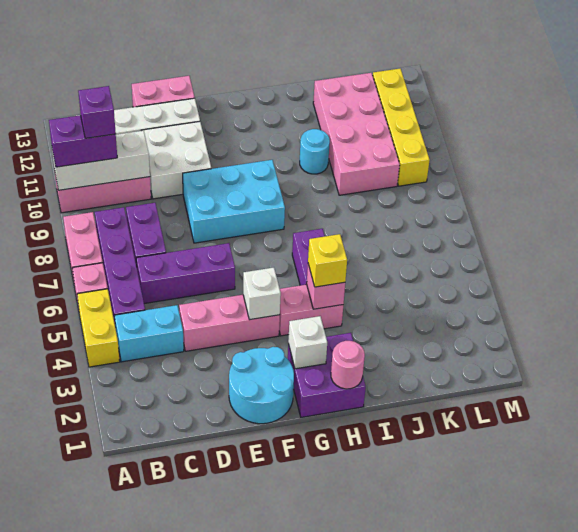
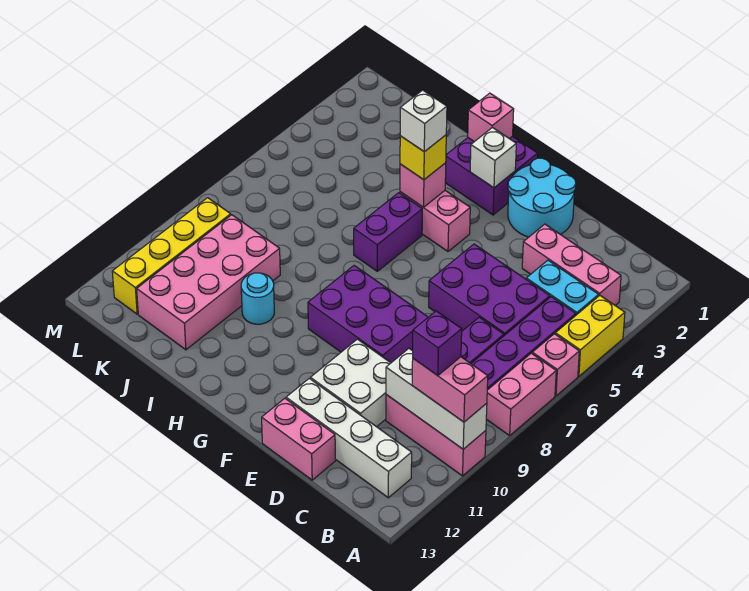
purple 1x2 brick [49,115,117,167] -> pink 1x2 brick [412,357,488,422]
purple 1x3 brick [136,243,235,304] -> purple 2x3 brick [429,244,550,336]
pink 1x3 brick [179,295,280,351] -> pink 1x3 brick moved to [522,224,621,305]
cyan 2x3 brick [183,160,285,243] -> purple 2x3 brick [308,266,428,363]
white 1x1 brick [243,268,281,320] -> white 1x1 brick moved to [400,90,447,152]
pink 1x1 round brick [331,341,365,389] -> pink 1x1 brick [468,93,514,142]

